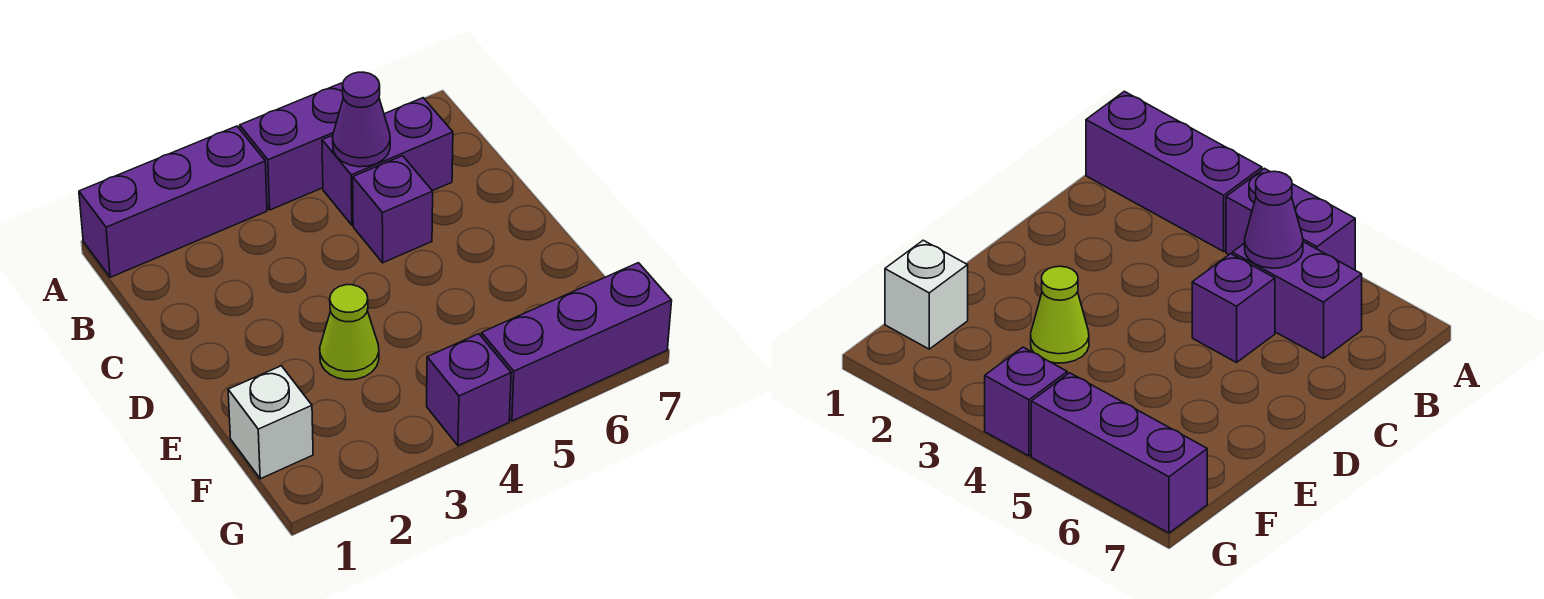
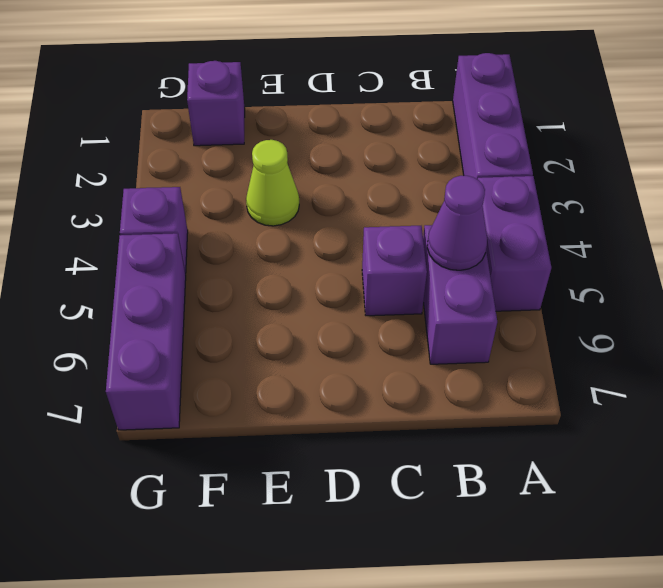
white 1x1 brick [228,366,313,479] -> purple 1x1 brick [187,61,245,146]

